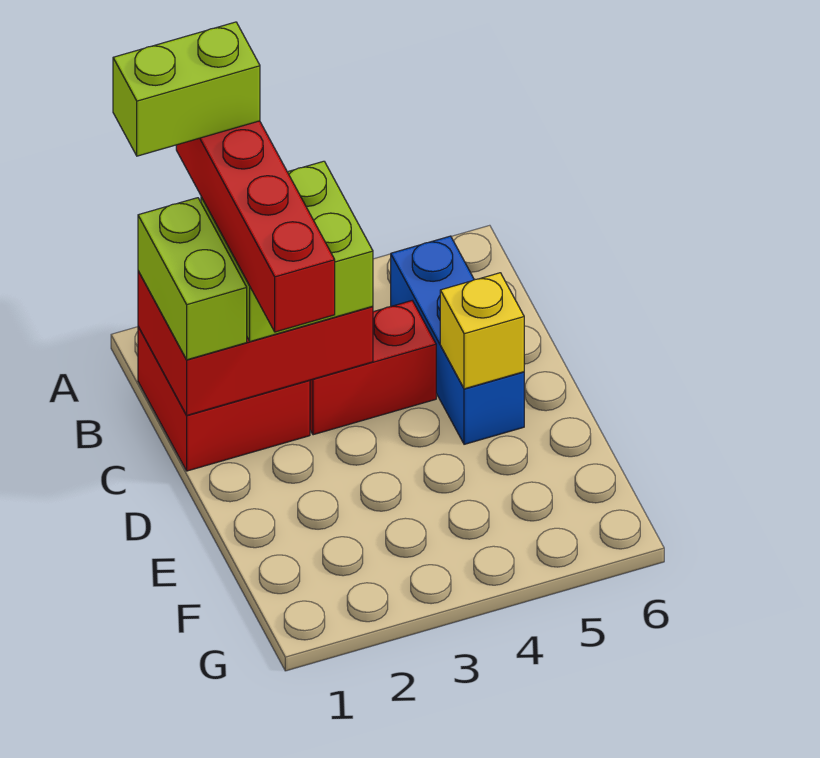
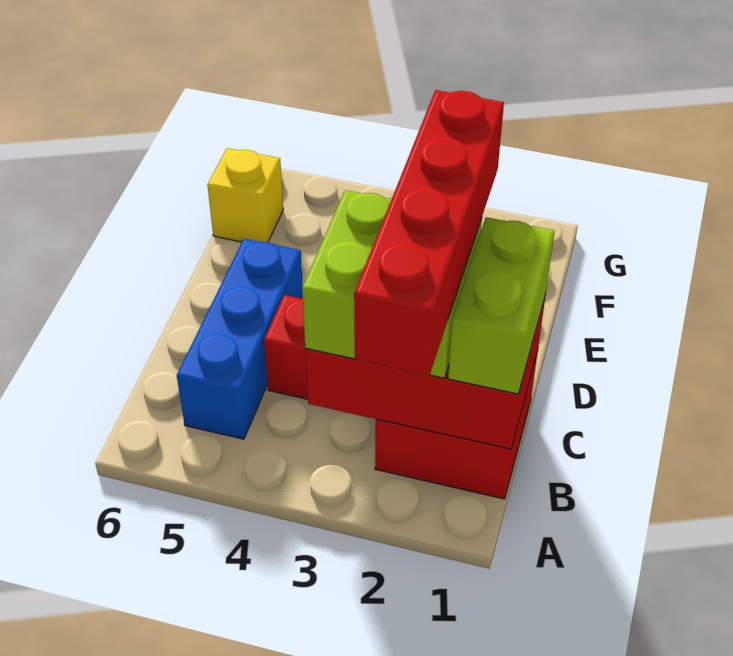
lime 1x2 brick [113,22,260,156] -> none
yellow 1x1 brick [440,273,524,389] -> yellow 1x1 brick moved to [207,148,283,242]

